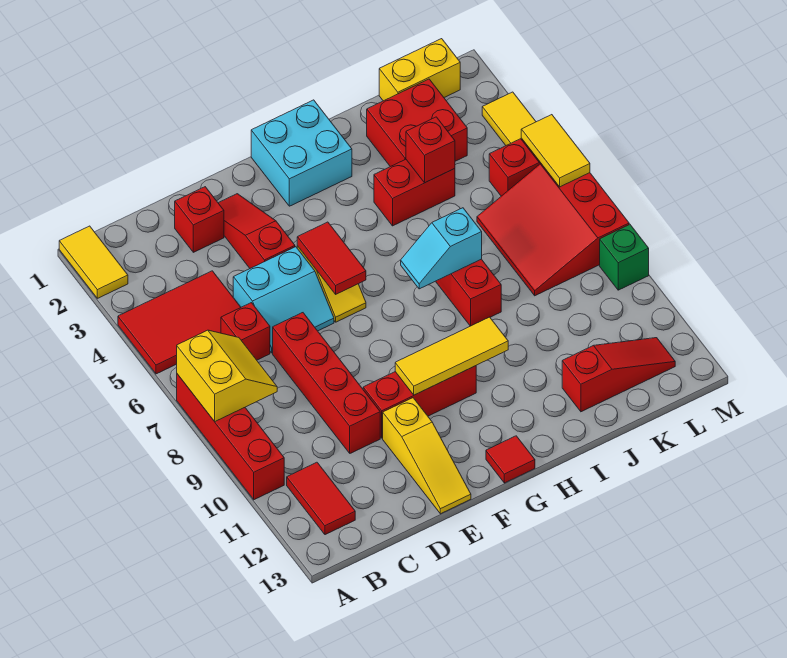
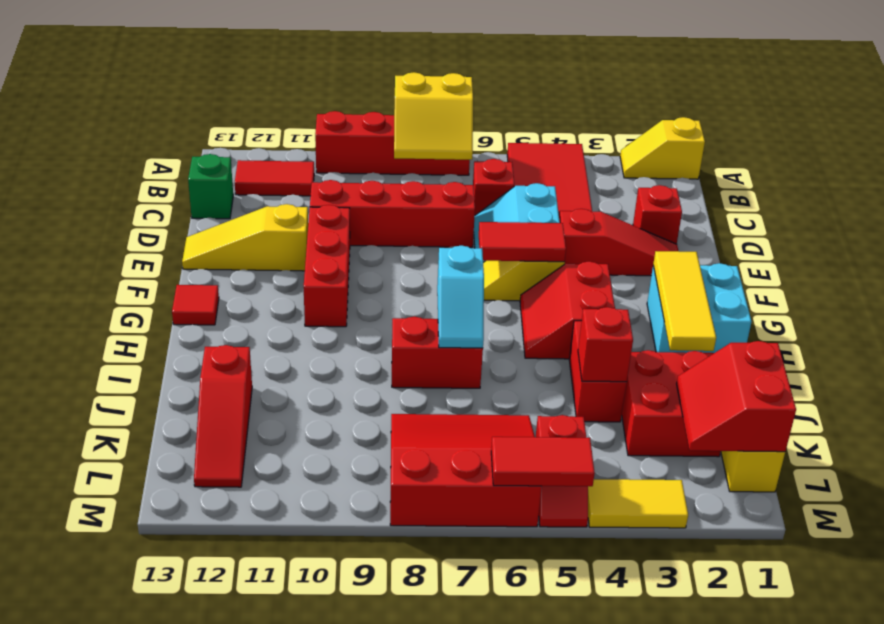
yellow 1x2 tile [59,226,128,298] -> yellow 1x2 slope [620,117,705,179]
yellow 1x3 tile [395,317,508,395] -> yellow 1x3 tile moved to [653,251,716,351]
none -> red 2x2 slope [520,262,615,359]
cyan 1x2 slope [401,208,482,289] -> cyan 1x2 slope turned to [437,246,484,348]
none -> red 2x2 slope [677,341,796,452]
yellow 1x2 tile [521,115,590,187] -> red 1x2 tile [491,437,595,486]
green 1x1 brick [600,224,649,290] -> green 1x1 brick moved to [188,154,233,219]

